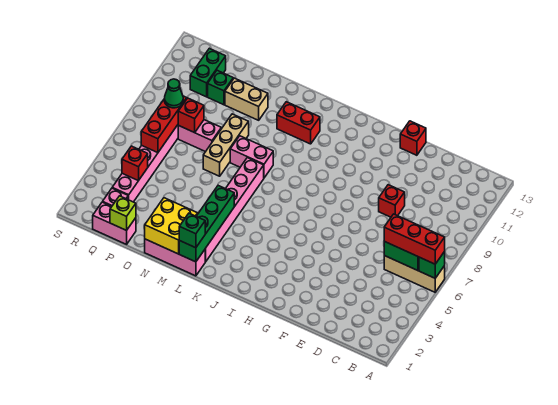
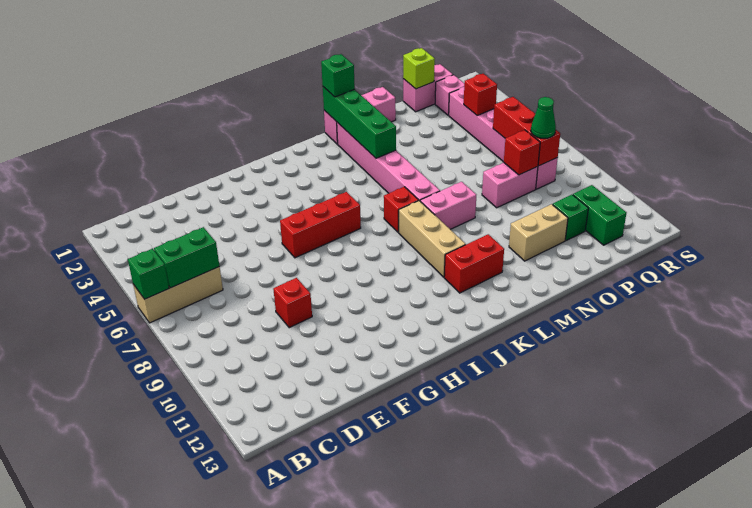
red 1x3 brick [384,214,445,264] -> red 1x3 brick moved to [280,192,361,258]
red 1x1 brick [400,121,426,155] -> red 1x1 brick moved to [384,187,419,232]
yellow 2x2 brick [145,198,198,254] -> none
tan 1x3 brick [203,114,249,176] -> tan 1x3 brick moved to [399,201,466,277]

